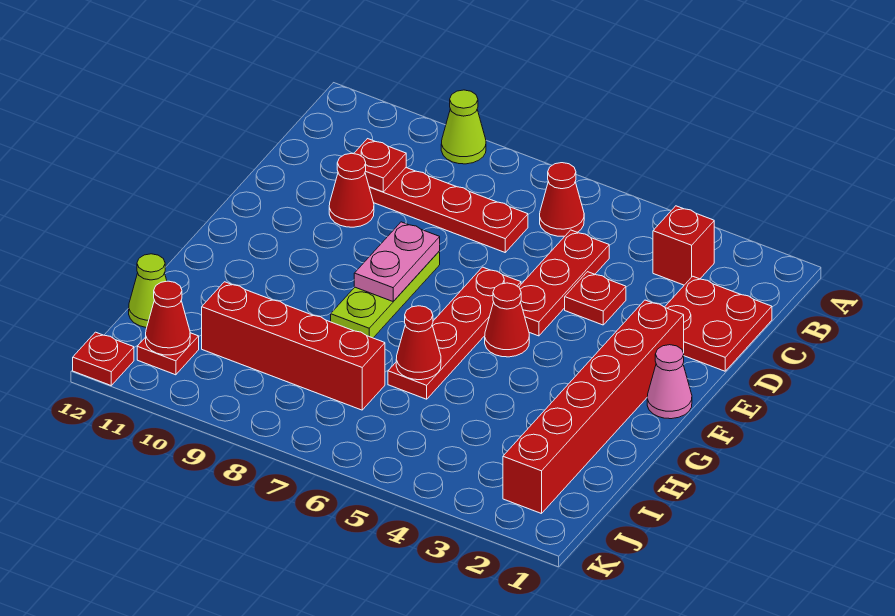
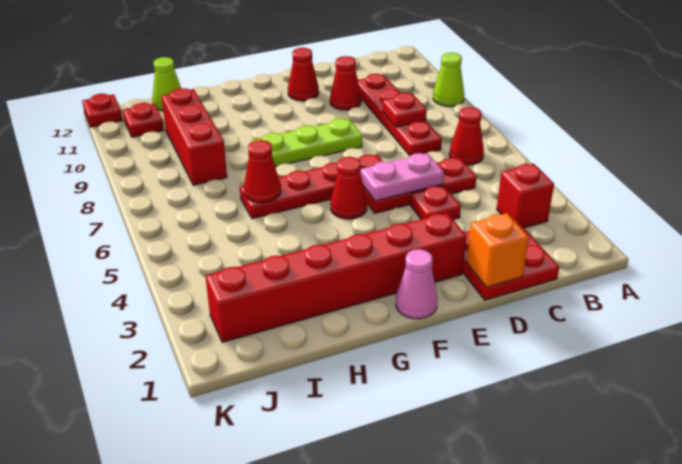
red 1x1 plate [354,139,406,192] -> red 1x1 plate moved to [382,93,427,127]
none -> orange 1x1 brick [466,213,529,287]
pink 1x2 plate [354,222,440,301] -> pink 1x2 plate moved to [360,153,444,201]
red 1x4 brick [202,282,385,410] -> red 1x3 brick [161,88,227,185]
red 1x1 cone [146,281,190,355] -> red 1x1 cone moved to [288,48,319,101]

